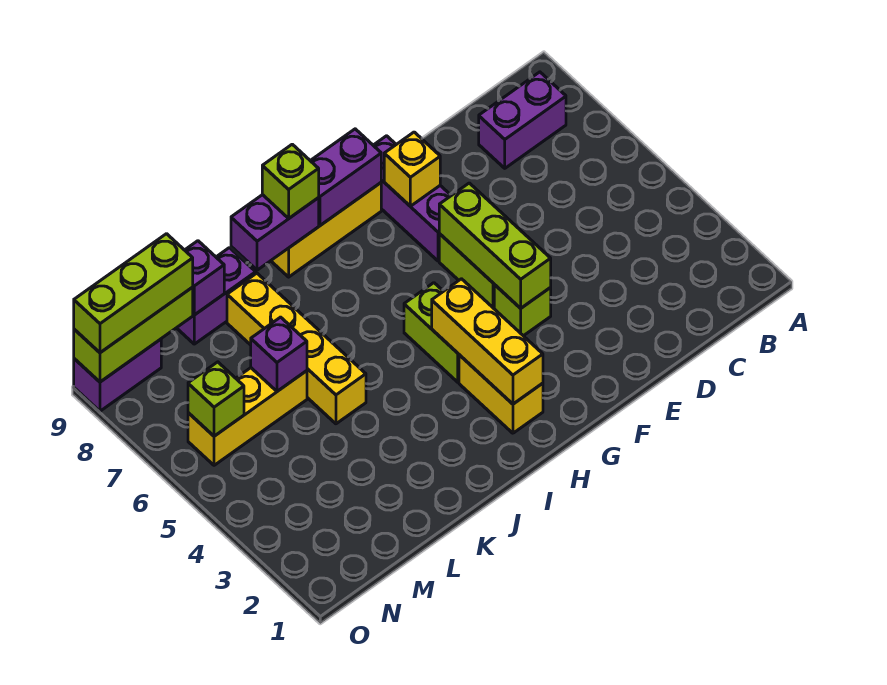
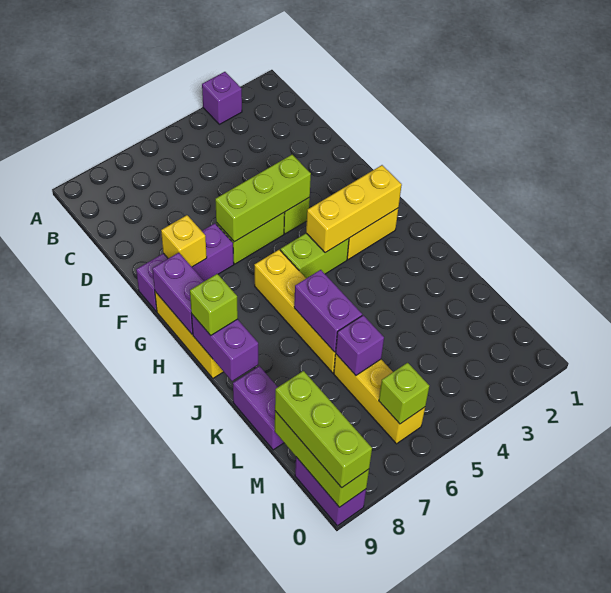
purple 1x2 brick [479,72,566,168] -> purple 1x2 brick moved to [294,270,362,352]
yellow 1x4 brick [227,273,366,424] -> yellow 1x4 brick turned to [254,250,336,373]
purple 1x1 brick [185,241,224,315] -> purple 1x1 brick moved to [202,72,242,124]

